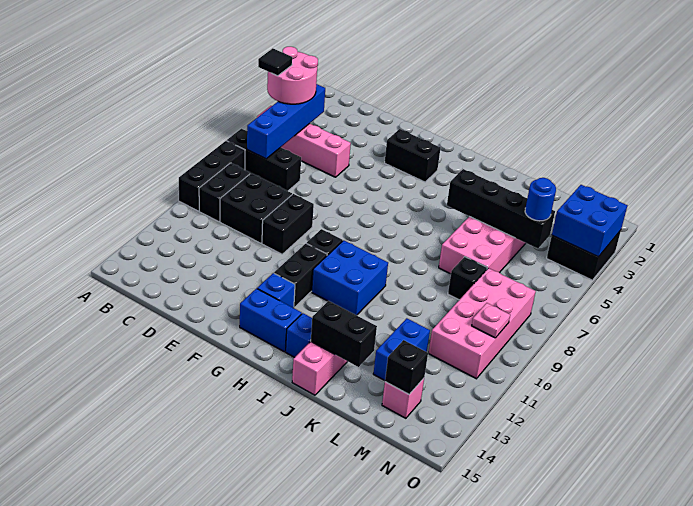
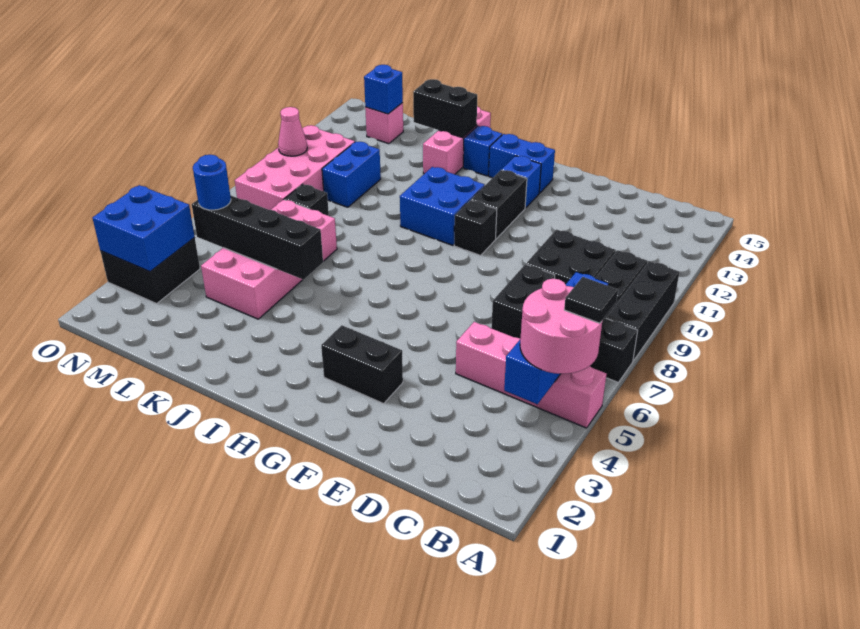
black 1x2 brick [262,194,314,254] -> black 1x2 brick moved to [491,264,555,339]
blue 1x2 brick [373,318,430,381] -> blue 1x2 brick moved to [322,142,381,207]
black 1x1 brick [385,340,428,394] -> blue 1x1 brick [364,65,403,114]
pink 1x1 plate [472,303,510,338] -> pink 1x1 cone [278,107,307,156]

